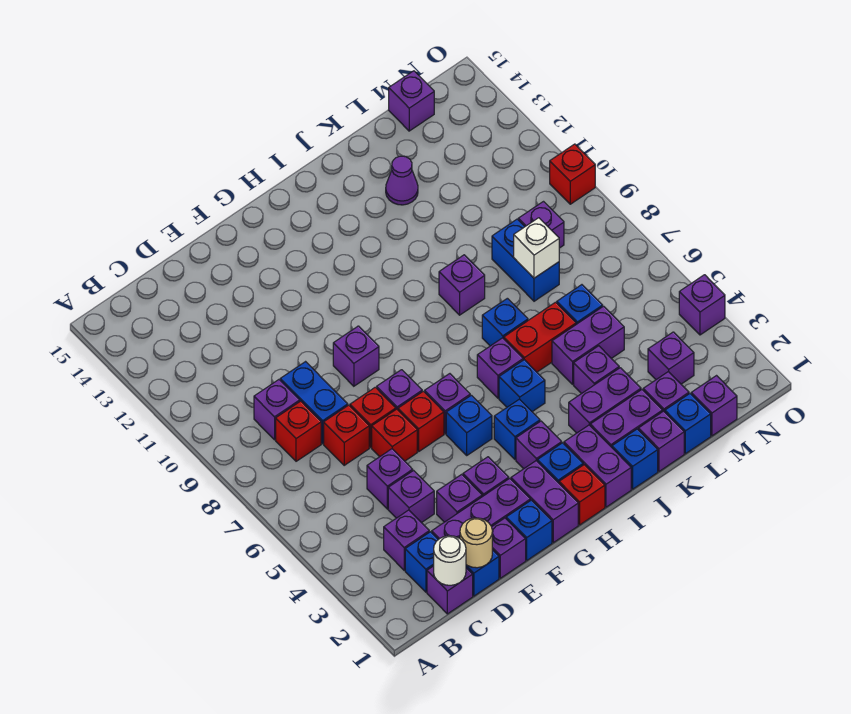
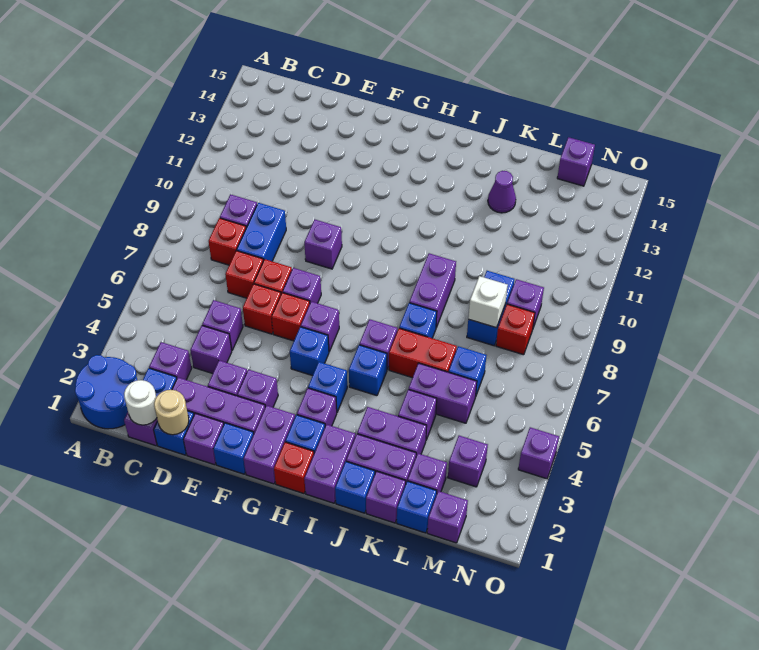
none -> blue 2x2 round brick [75,355,137,429]
purple 1x1 brick [439,255,485,315] -> purple 1x2 brick [409,253,456,327]
red 1x1 brick [550,144,595,204] -> red 1x1 brick moved to [496,304,535,355]

